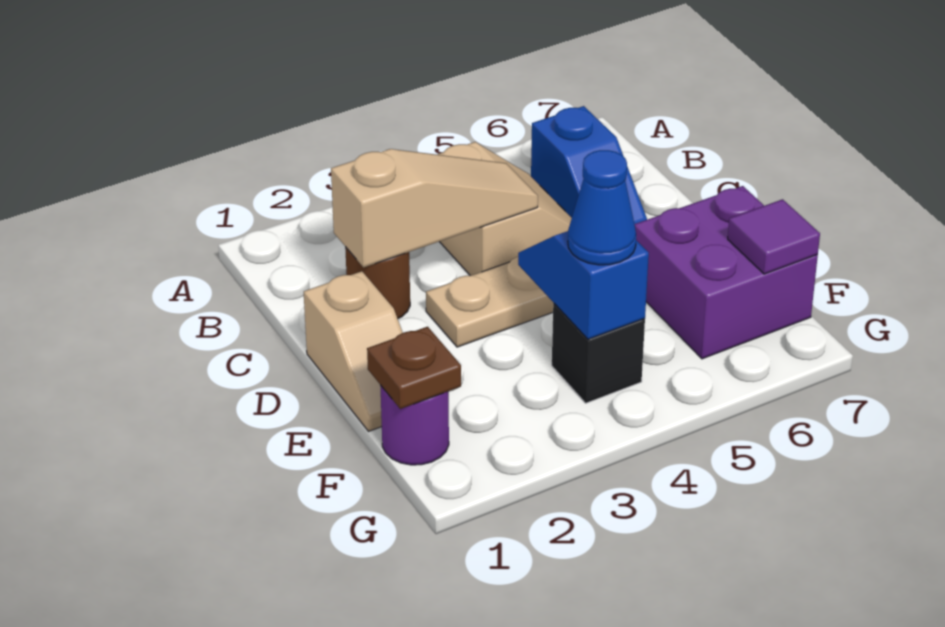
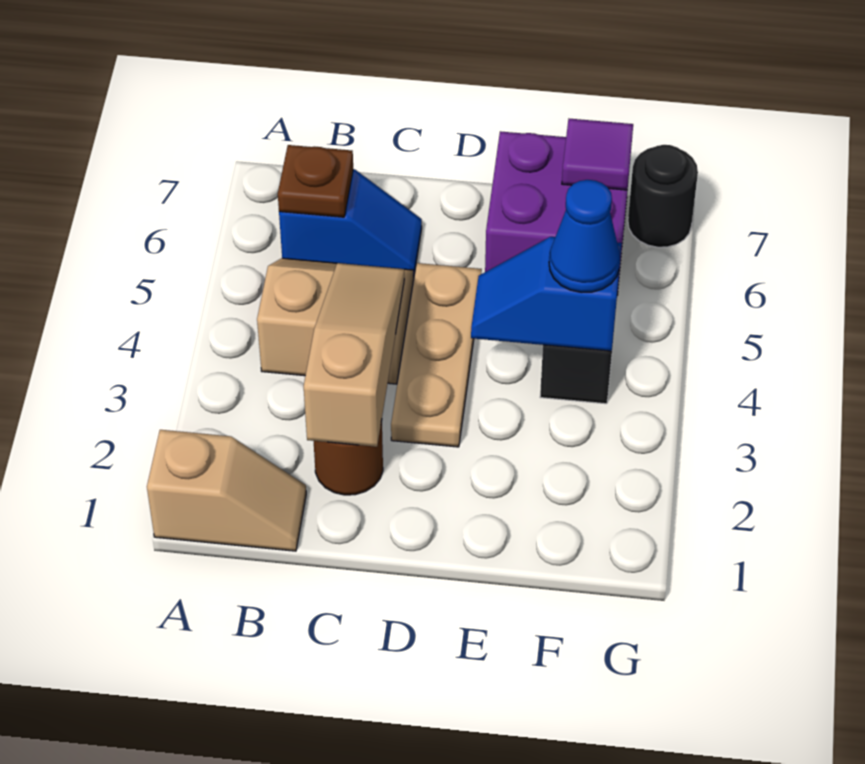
tan 1x2 slope [304,271,403,432] -> tan 1x2 slope moved to [147,430,306,551]
purple 1x1 round brick [380,385,449,465] -> none
brown 1x1 plate [367,327,461,409] -> brown 1x1 plate moved to [278,145,353,217]
none -> black 1x1 round brick [628,145,698,247]

